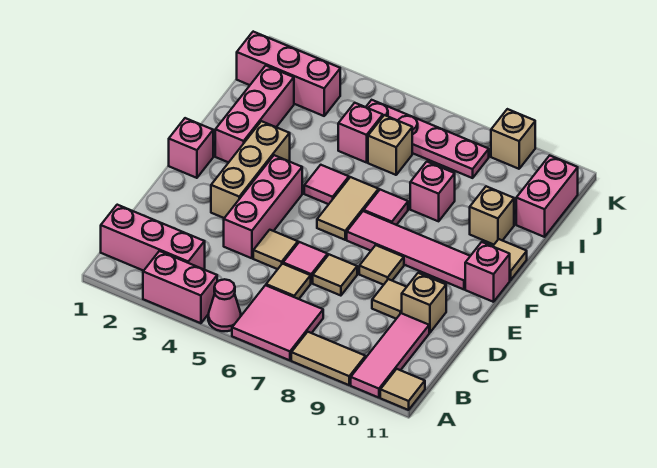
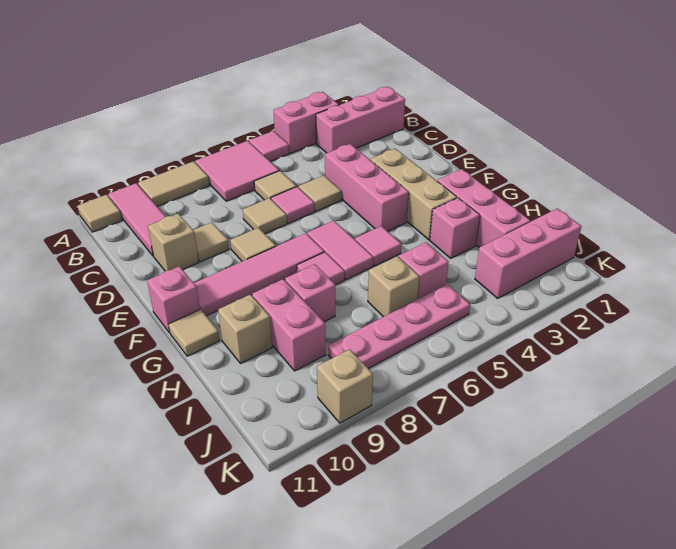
pink 1x1 cone [208,279,241,331] -> pink 1x1 tile [249,131,289,162]
pink 1x1 brick [169,118,213,178] -> pink 1x1 brick moved to [430,198,480,258]
tan 1x2 tile [317,177,379,240] -> pink 1x2 tile [307,221,373,280]
pink 1x2 brick [516,155,578,237] -> pink 1x2 brick moved to [252,279,326,371]

